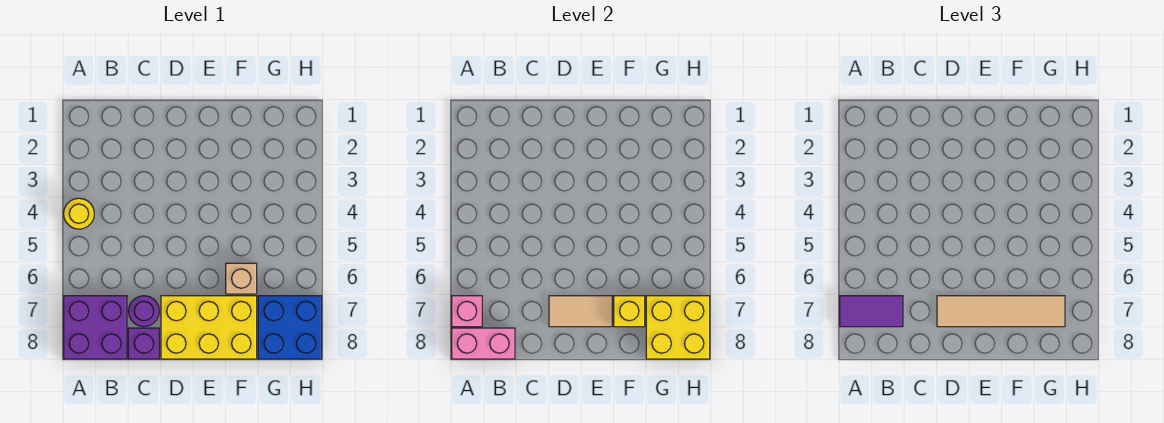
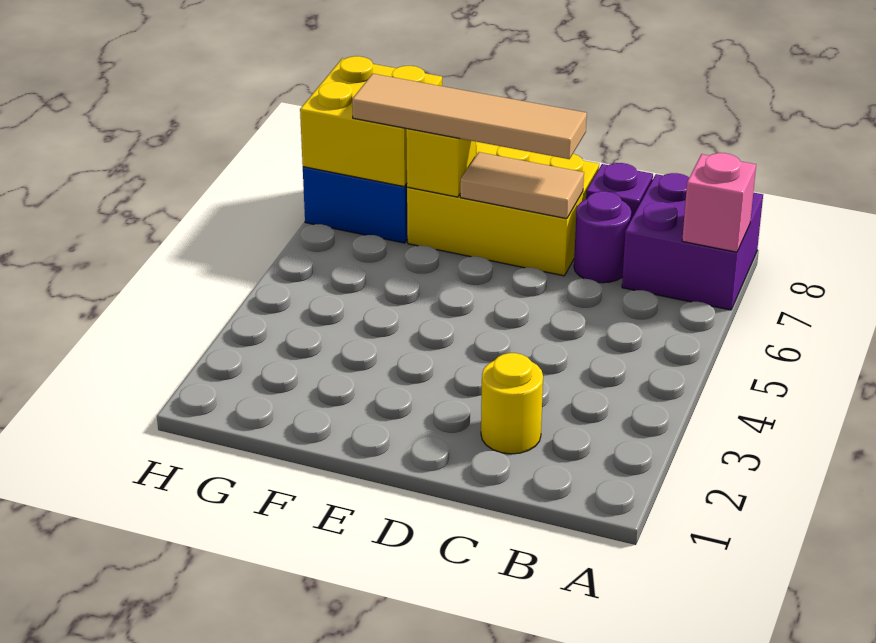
yellow 1x1 round brick [64,198,94,229] -> yellow 1x1 round brick moved to [481,353,543,454]
purple 1x2 tile [840,296,903,327] -> none
pink 1x2 brick [452,328,515,359] -> none
tan 1x1 brick [226,263,257,294] -> none

